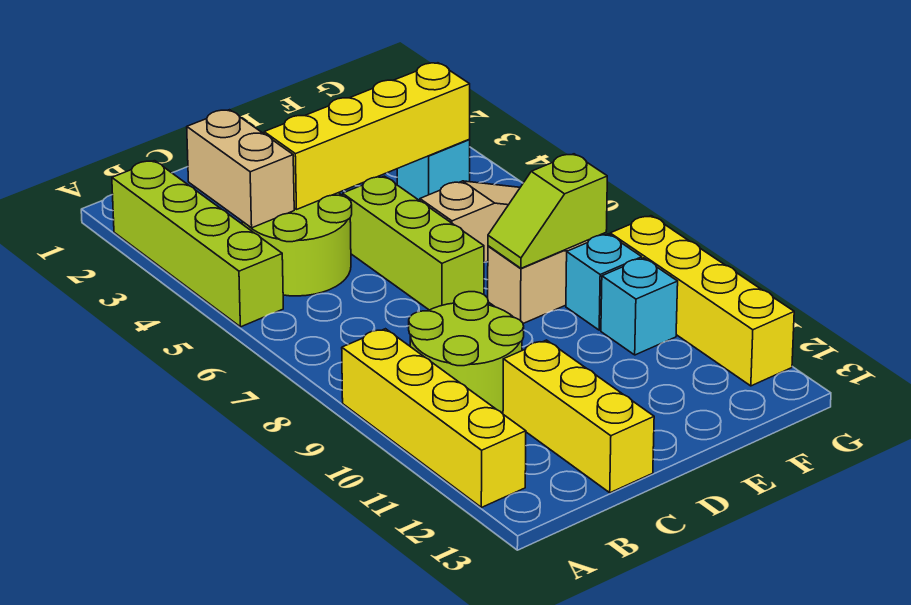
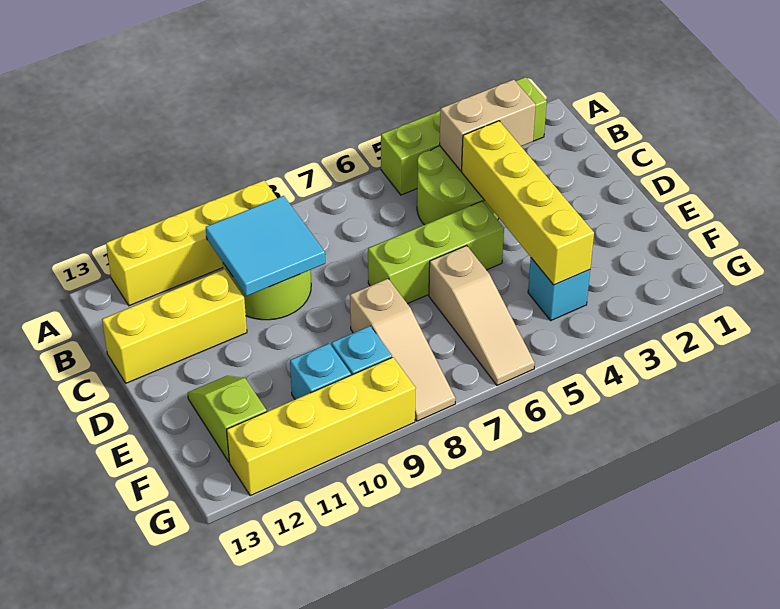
none -> cyan 2x2 tile [206,196,325,296]
lime 1x2 slope [488,154,607,268] -> lime 1x2 slope moved to [188,376,267,462]

